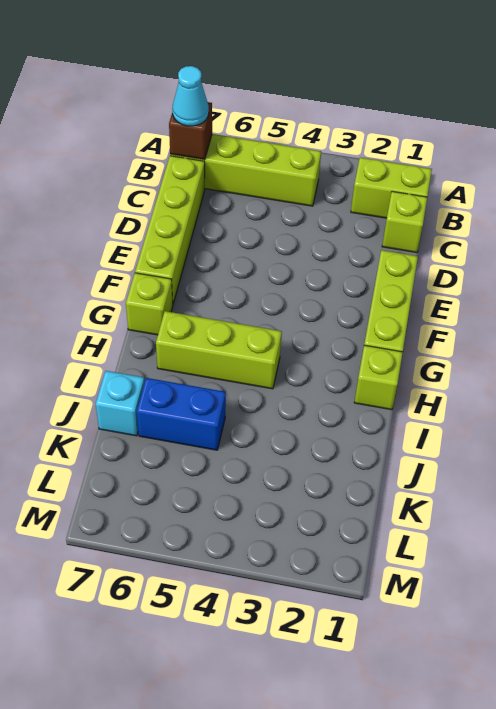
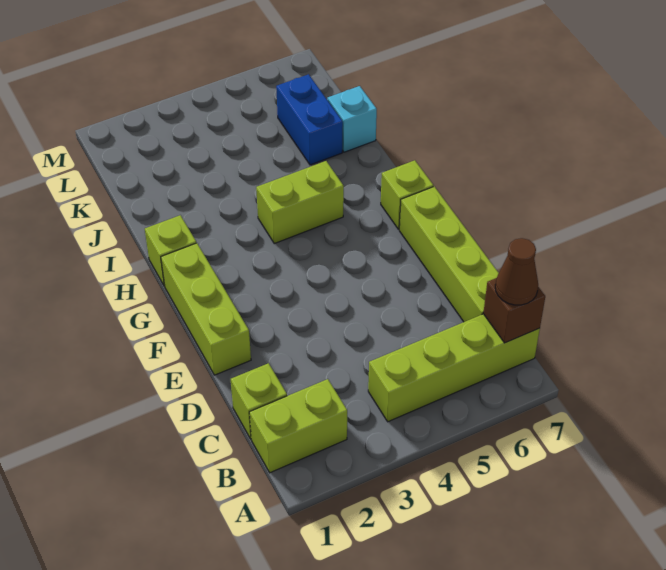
cyan 1x1 cone [172,66,209,126] -> brown 1x1 cone [495,238,538,305]
lime 1x3 brick [156,311,282,389] -> lime 1x2 brick [256,161,344,244]
blue 1x2 brick [137,378,226,450] -> blue 1x2 brick turned to [276,74,343,165]

